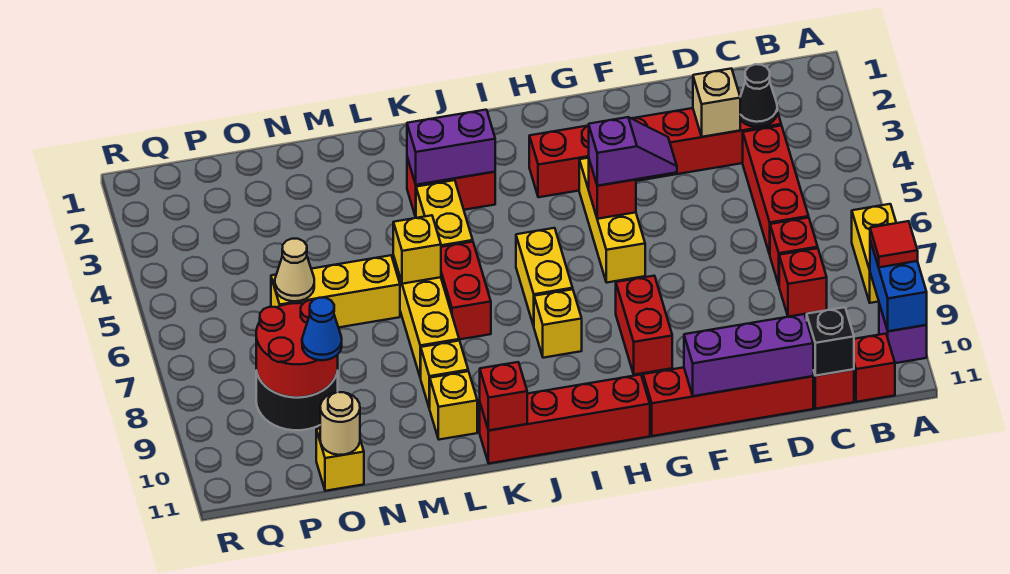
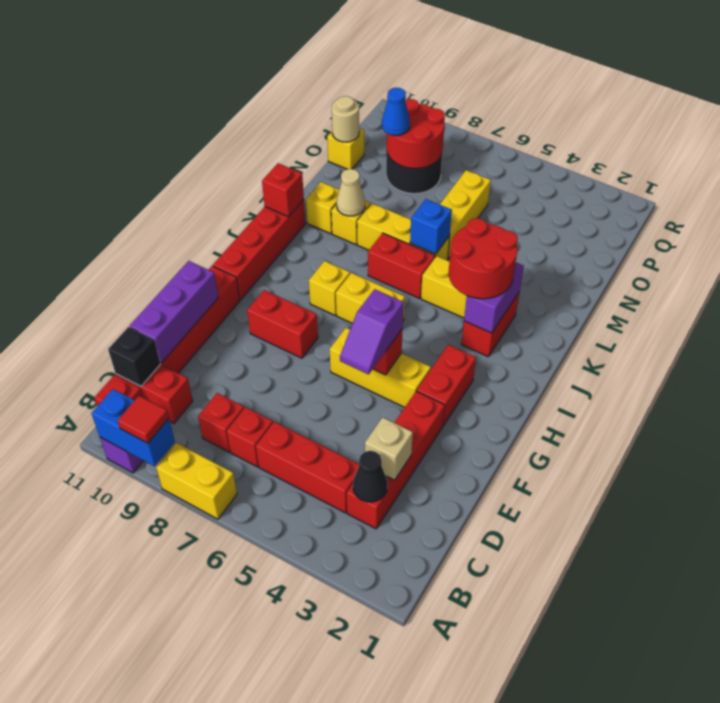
none -> red 2x2 round brick [449,218,518,299]
yellow 1x1 brick [393,215,441,284] -> blue 1x1 brick [410,199,452,254]
tan 1x1 cone [275,239,314,301] -> tan 1x1 cone moved to [337,169,365,216]

